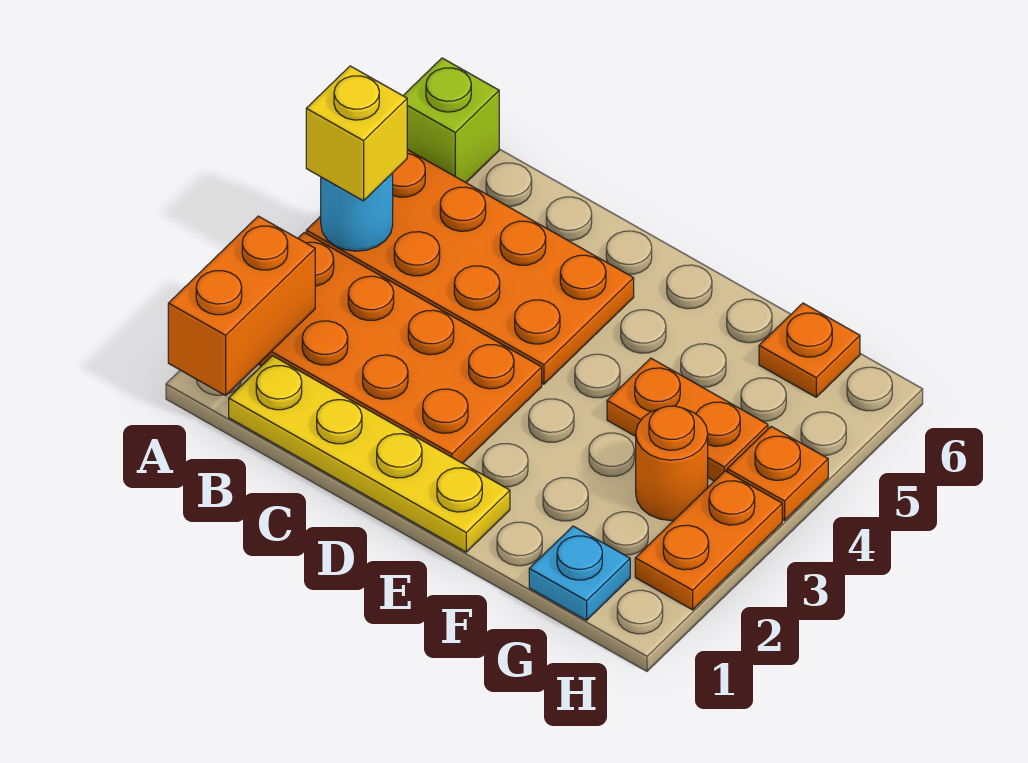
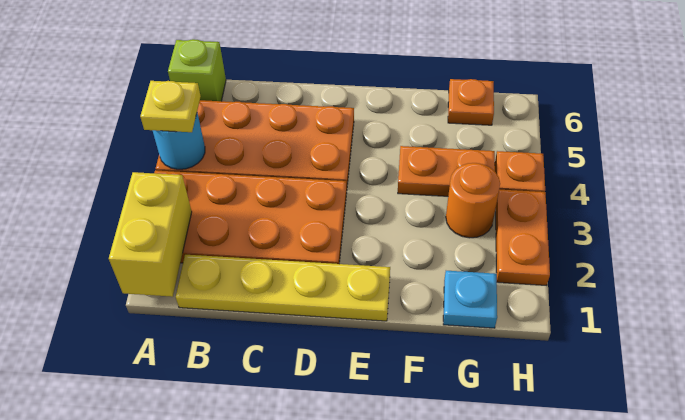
orange 1x2 brick [168,216,315,395] -> yellow 1x2 brick [109,172,192,297]
yellow 1x1 brick [306,66,407,201] -> yellow 1x1 plate [140,81,201,132]

